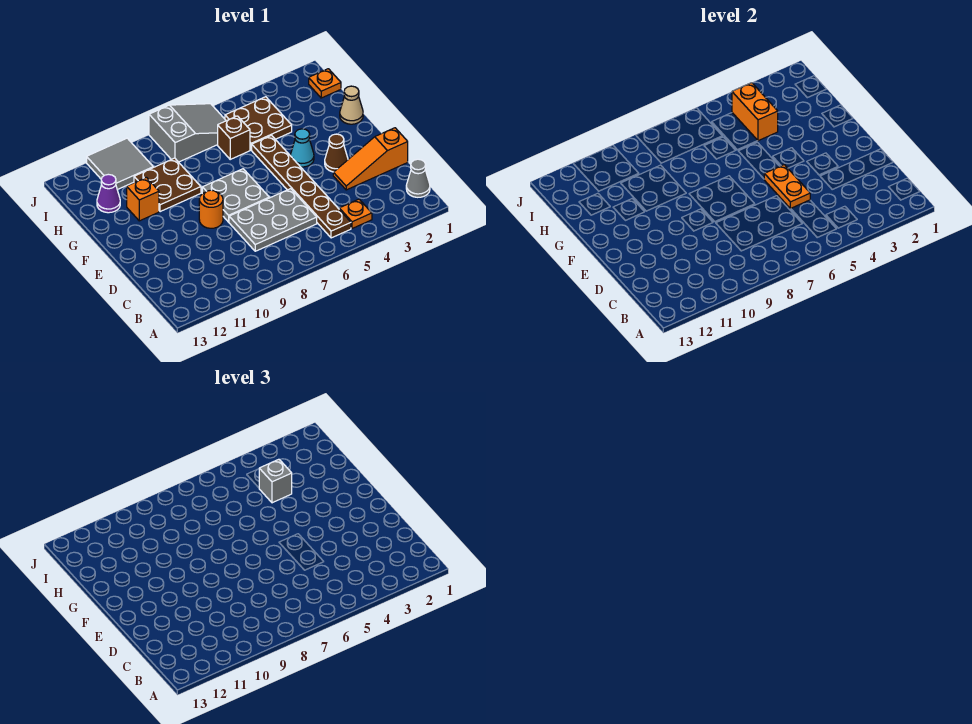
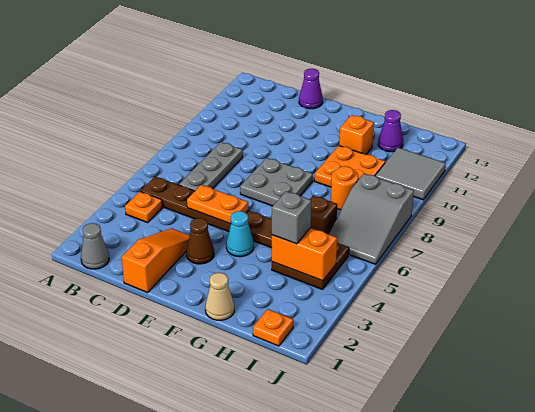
grey 2x3 plate [229,189,317,251] -> grey 1x3 plate [179,142,243,191]
none -> purple 1x1 cone [299,69,323,109]
orange 1x1 round brick [199,190,223,228] -> orange 1x1 round brick moved to [331,166,358,210]
brown 2x2 plate [134,158,201,212] -> orange 2x2 plate [314,146,385,187]

